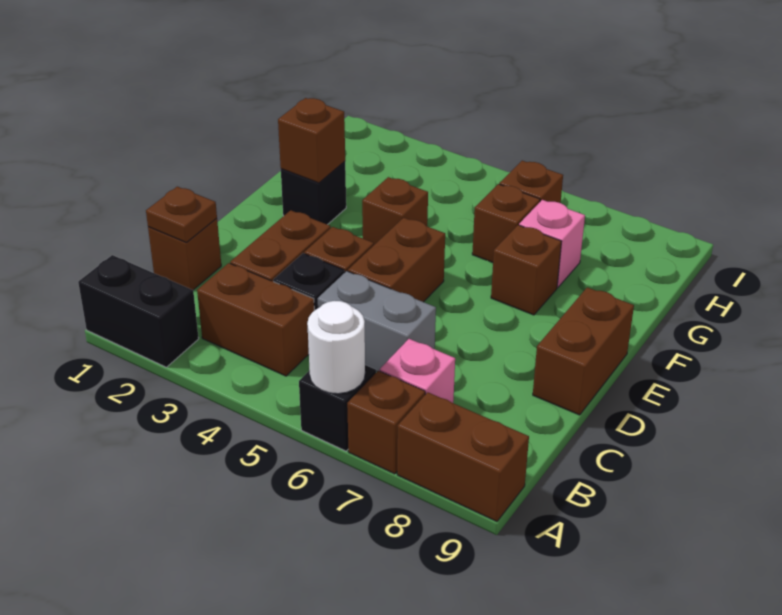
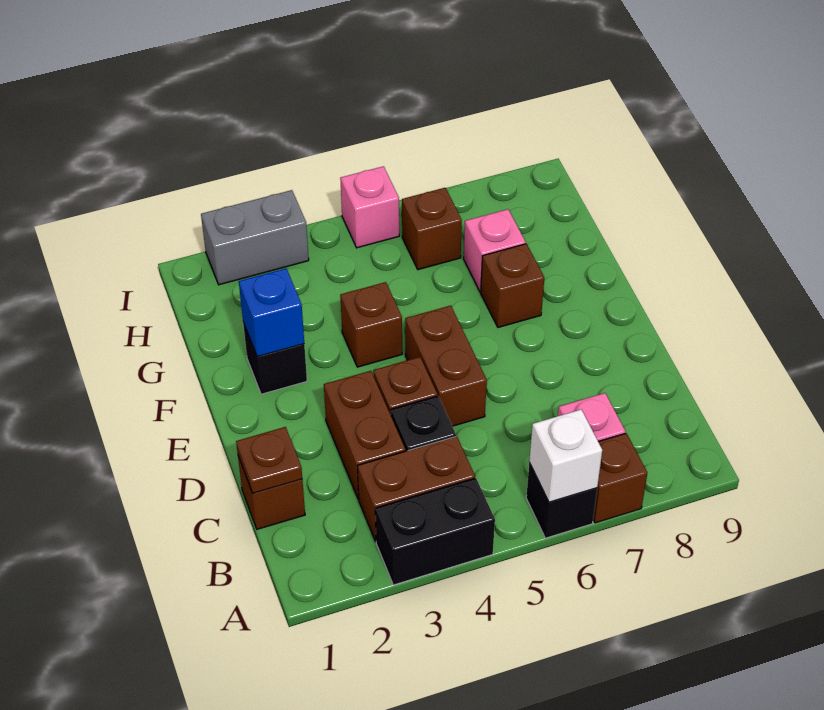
black 1x2 brick [78,255,199,367] -> black 1x2 brick moved to [375,478,495,585]
white 1x1 round brick [307,301,365,394] -> white 1x1 brick [529,410,602,502]
brown 1x2 brick [397,392,529,522] -> none
grey 1x2 brick [318,271,436,372] -> grey 1x2 brick moved to [201,190,309,285]
brown 1x2 brick [533,287,634,415] -> none
brown 1x1 brick [278,98,345,183] -> blue 1x1 brick [239,268,304,357]
brown 1x1 brick [472,184,540,263] -> none
none -> pink 1x1 brick [340,166,399,248]

